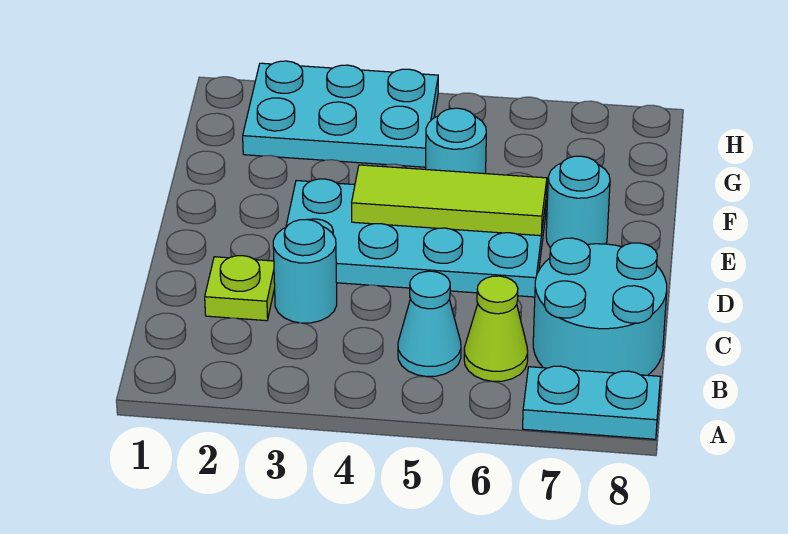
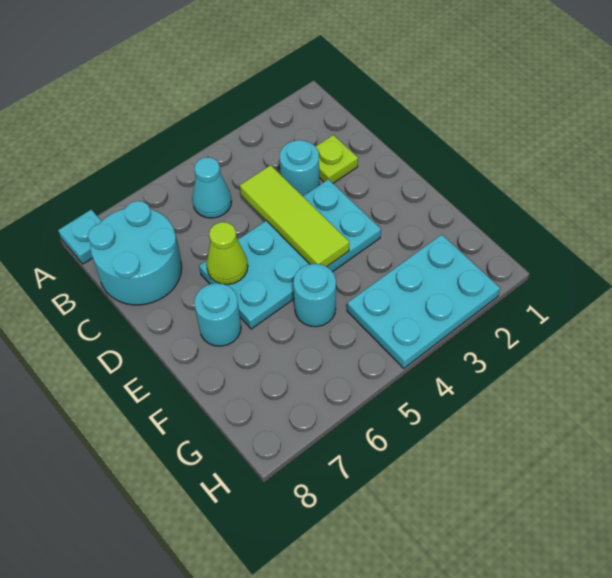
cyan 1x2 plate [523,366,660,439] -> cyan 1x1 plate [58,210,101,264]
lime 1x1 cone [464,276,528,381] -> lime 1x1 cone moved to [206,222,248,284]
lime 1x3 tile [352,165,547,236] -> lime 1x3 tile turned to [240,165,349,267]

